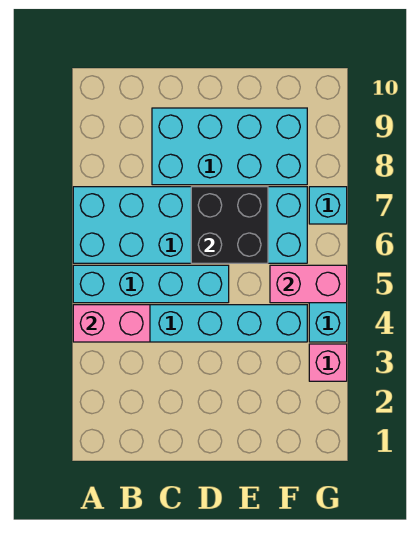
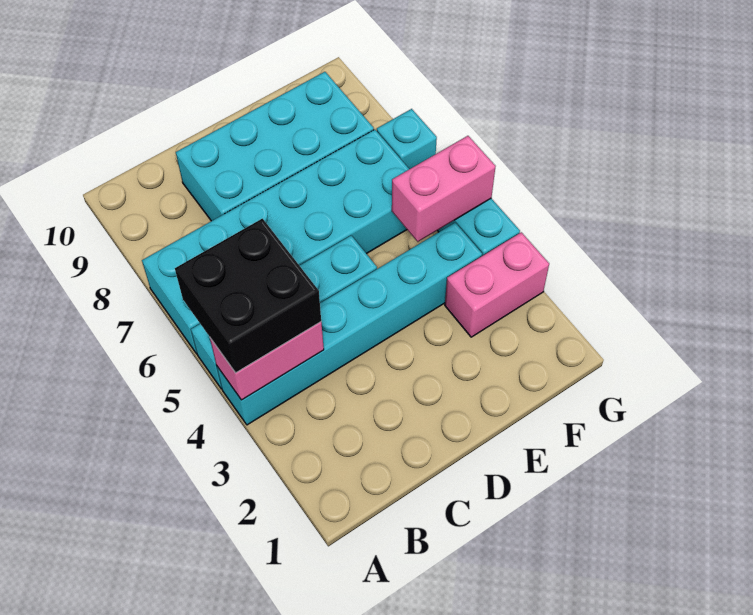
black 2x2 brick [191,187,268,263] -> black 2x2 brick moved to [175,219,321,373]
pink 1x1 brick [309,344,347,381] -> pink 1x2 brick [445,232,549,337]

